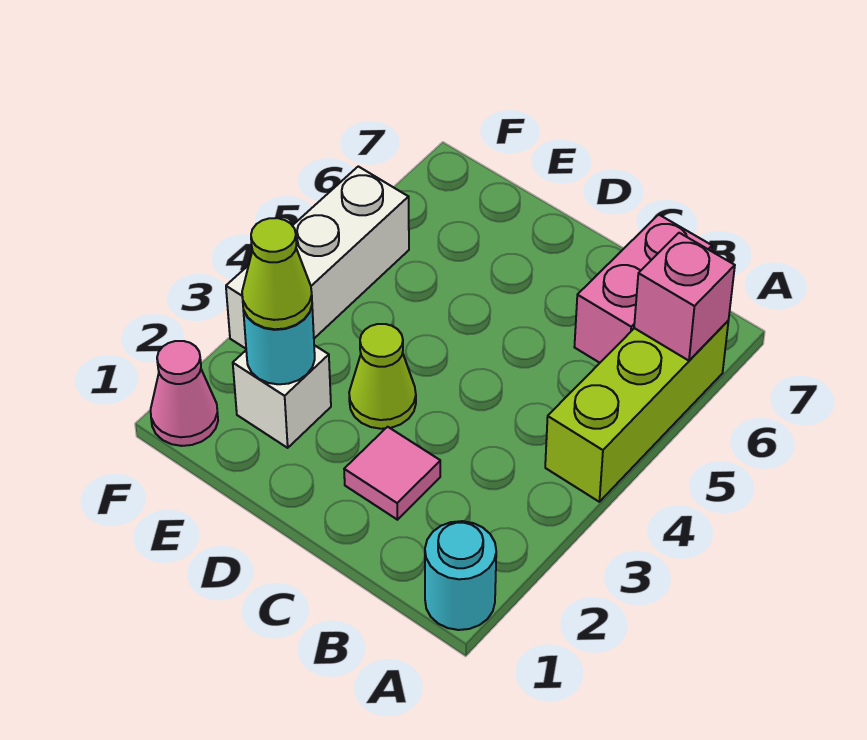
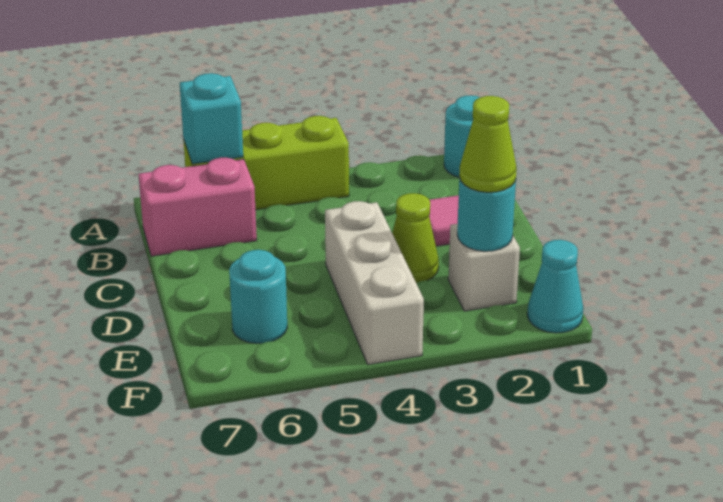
pink 1x1 brick [634,233,735,361] -> cyan 1x1 brick [180,73,243,164]
none -> cyan 1x1 round brick [229,250,287,343]
pink 1x1 cone [151,341,218,446] -> cyan 1x1 cone [527,240,583,333]
white 1x3 brick [226,166,409,349] -> white 1x3 brick turned to [325,201,424,365]

